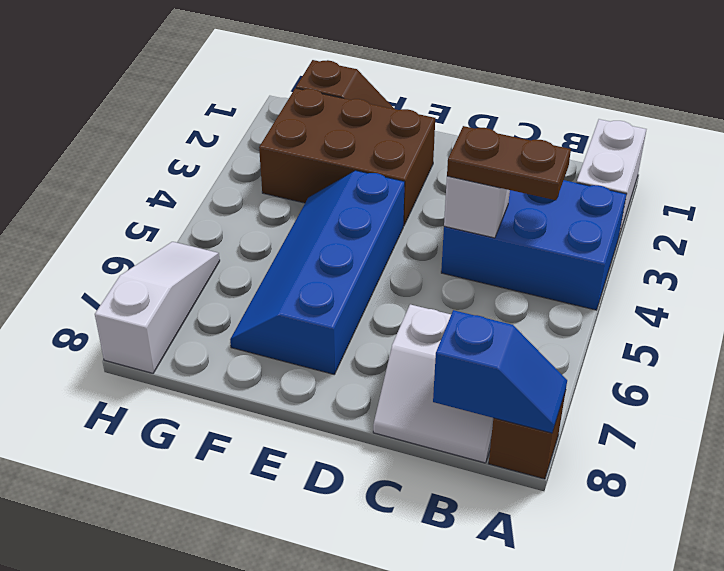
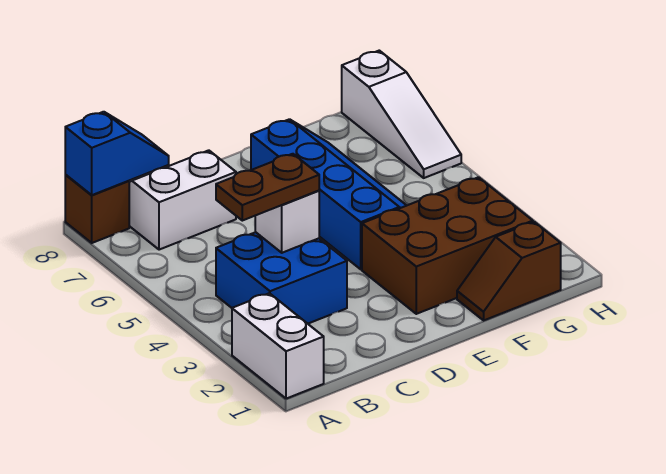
blue 2x3 brick [441,180,626,310] -> blue 2x2 brick [216,232,347,324]
blue 1x2 slope [433,310,567,433] -> blue 1x2 slope turned to [65,112,169,195]

